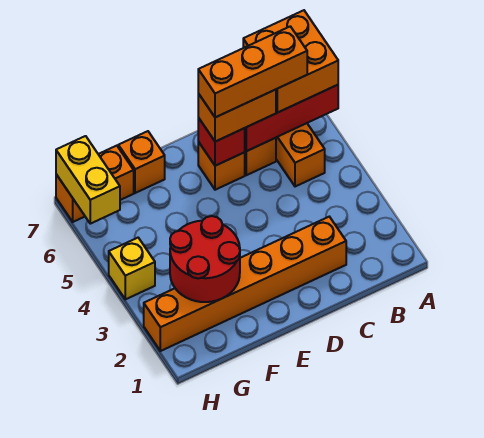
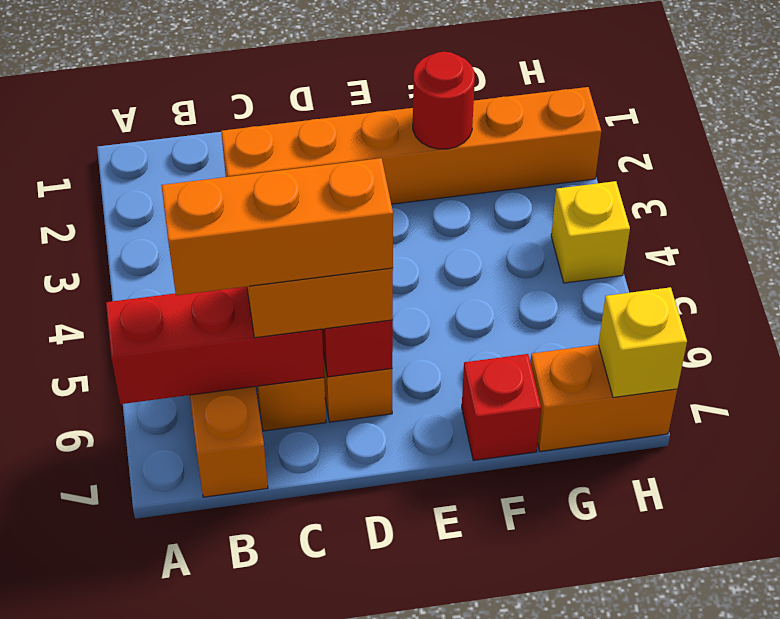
orange 2x2 brick [243,10,338,113] -> none
red 2x2 round brick [170,216,240,302] -> red 1x1 round brick [413,52,475,149]
orange 1x1 brick [118,131,165,193] -> red 1x1 brick [462,354,541,461]
yellow 1x2 brick [56,136,120,224] -> yellow 1x1 brick [598,287,687,397]

